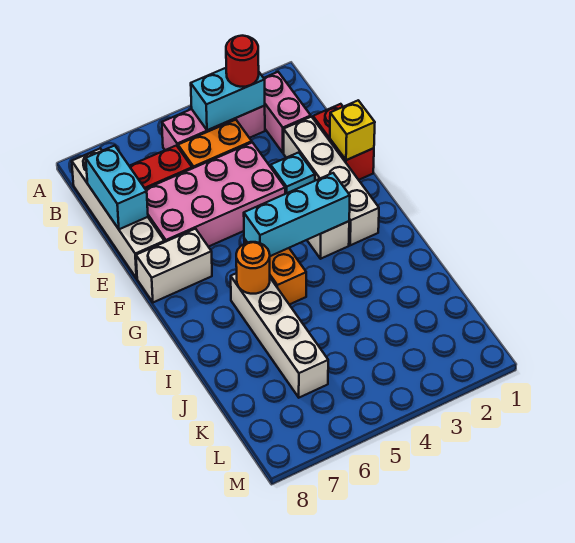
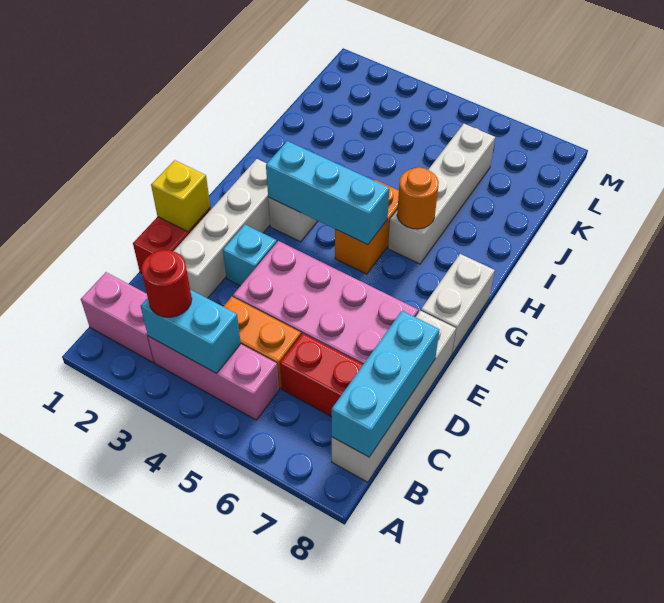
pink 1x2 brick [264,72,311,153] -> pink 1x2 brick turned to [81,272,154,362]
cyan 1x2 brick [86,146,148,229] -> cyan 1x3 brick [332,311,439,457]
white 1x2 brick [136,229,212,302] -> white 1x2 brick turned to [421,254,495,354]

